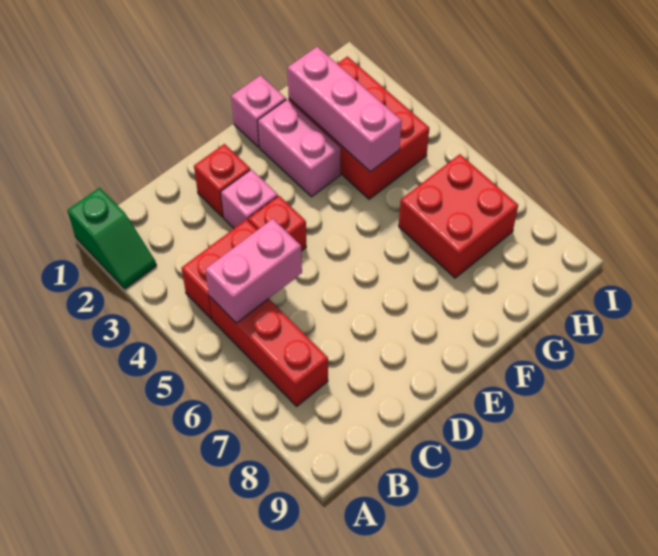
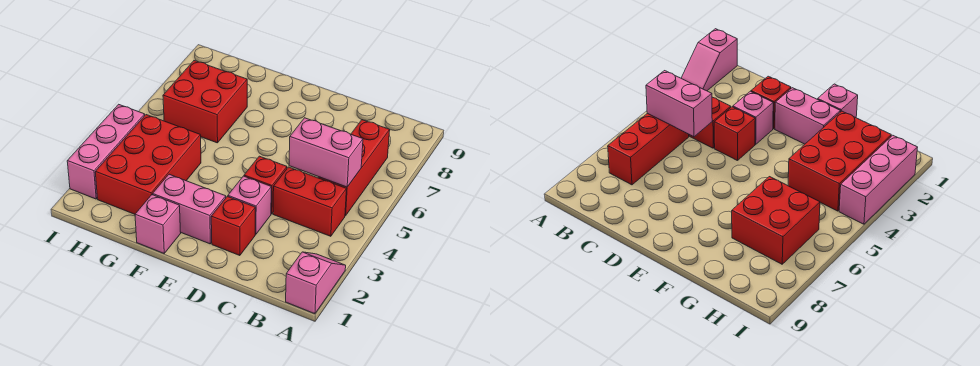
green 1x2 slope [67,188,156,289] -> pink 1x2 slope [286,252,346,314]
pink 1x2 brick [258,99,341,197] -> pink 1x2 brick turned to [153,174,226,244]
pink 1x3 brick [287,47,402,172] -> pink 1x3 brick moved to [67,104,145,199]

